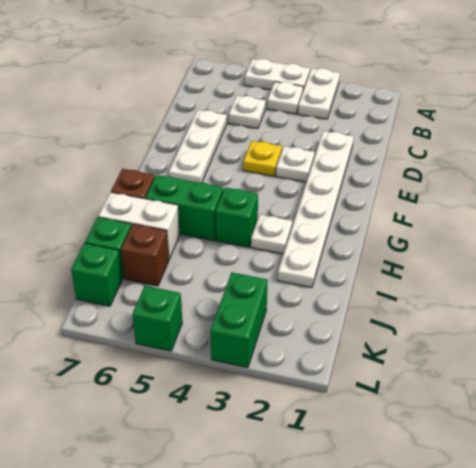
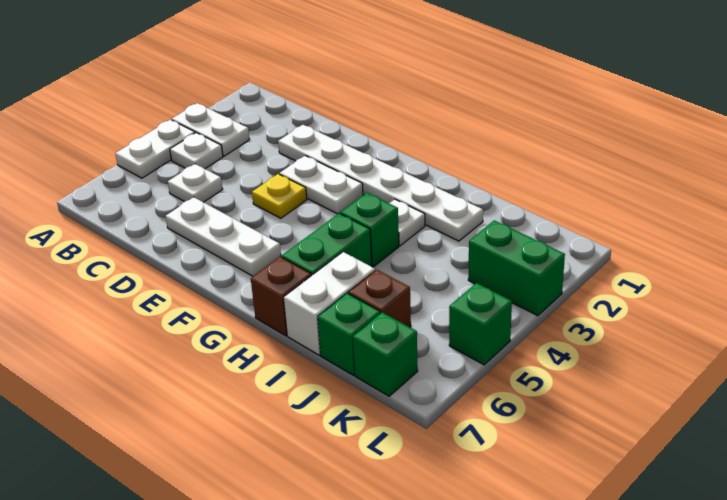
white 1x1 plate [276,146,315,182] -> white 1x2 plate [280,156,363,214]

